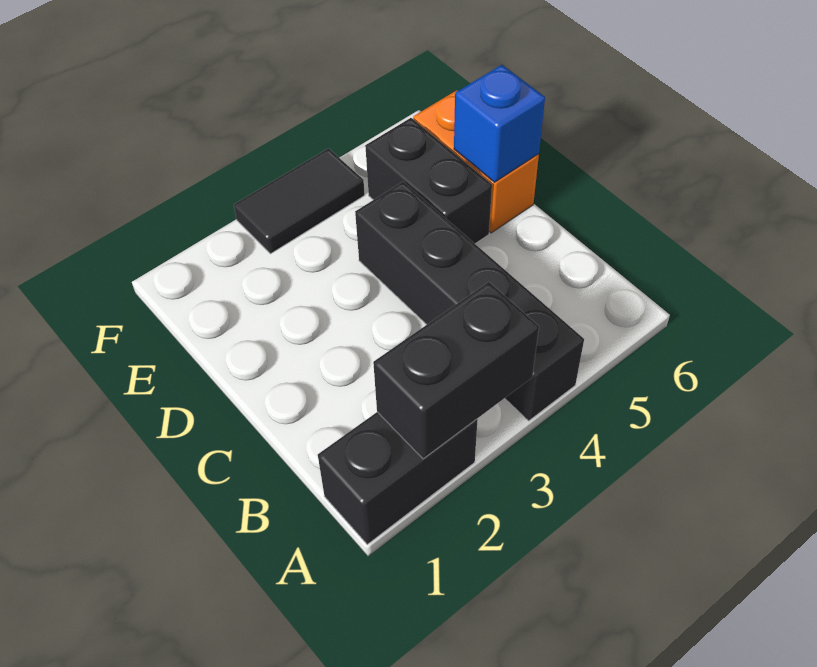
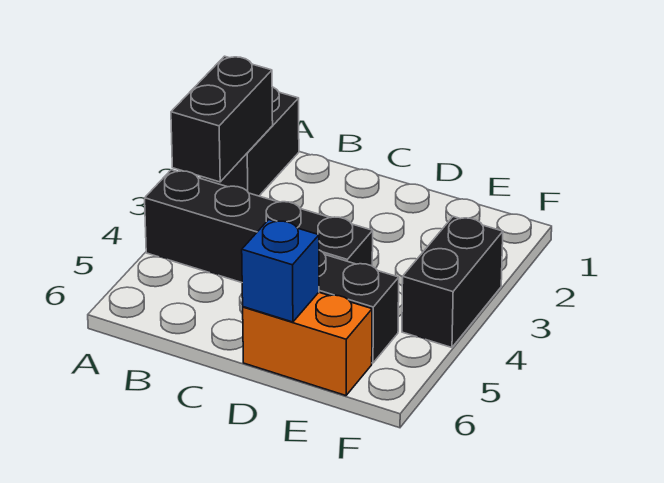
black 1x2 tile [234,148,365,254] -> black 1x2 brick [402,217,503,348]

